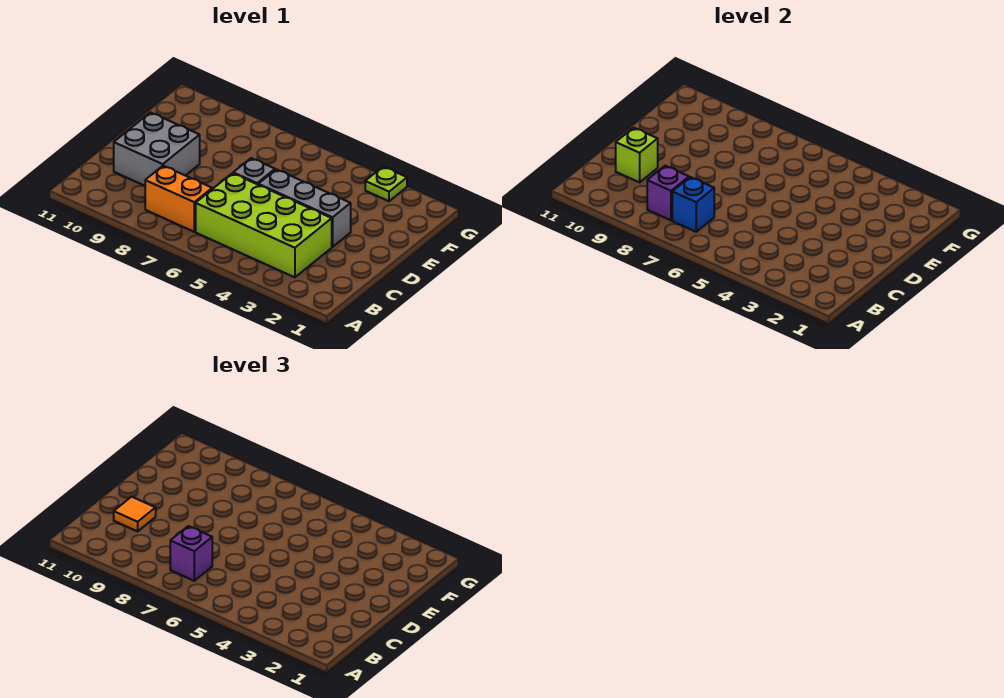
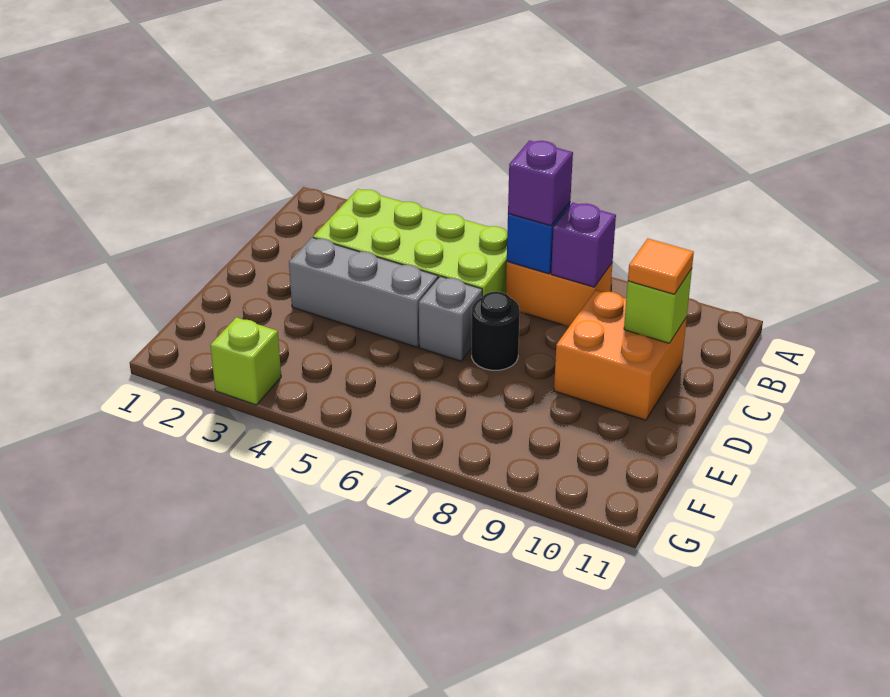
grey 2x2 brick [114,112,200,186] -> orange 2x2 brick [554,290,687,420]
none -> black 1x1 round brick [472,292,520,370]
lime 1x1 plate [365,167,407,201] -> lime 1x1 brick [210,317,281,405]

